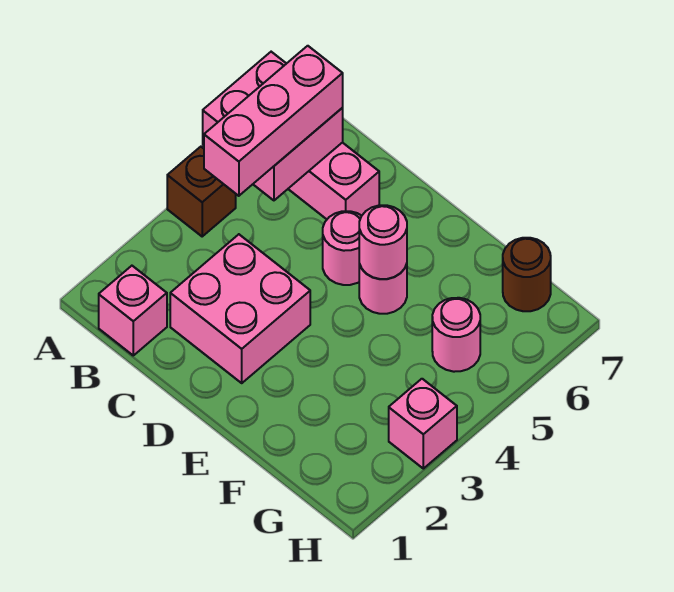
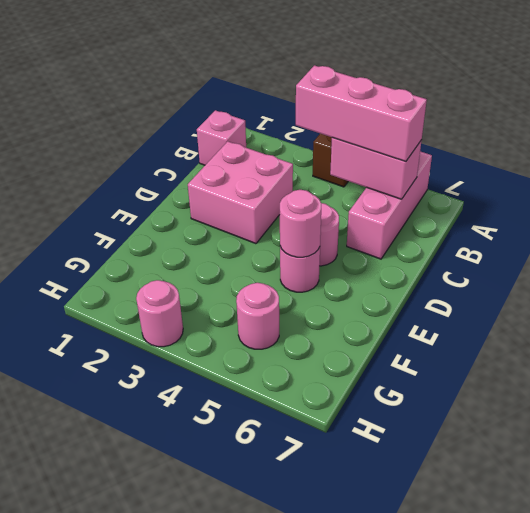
pink 2x2 brick [203,52,343,200] -> pink 1x2 brick [330,137,422,199]
brown 1x1 round brick [503,238,551,311] -> none
pink 1x1 brick [389,379,457,469] -> pink 1x1 round brick [136,280,183,347]

